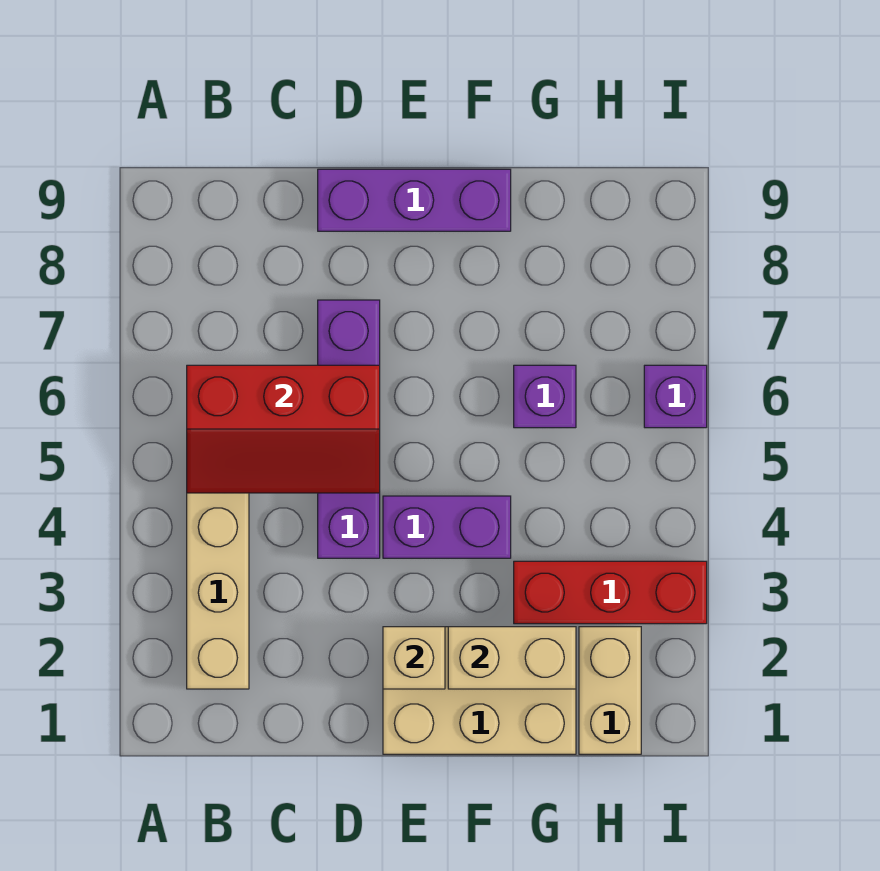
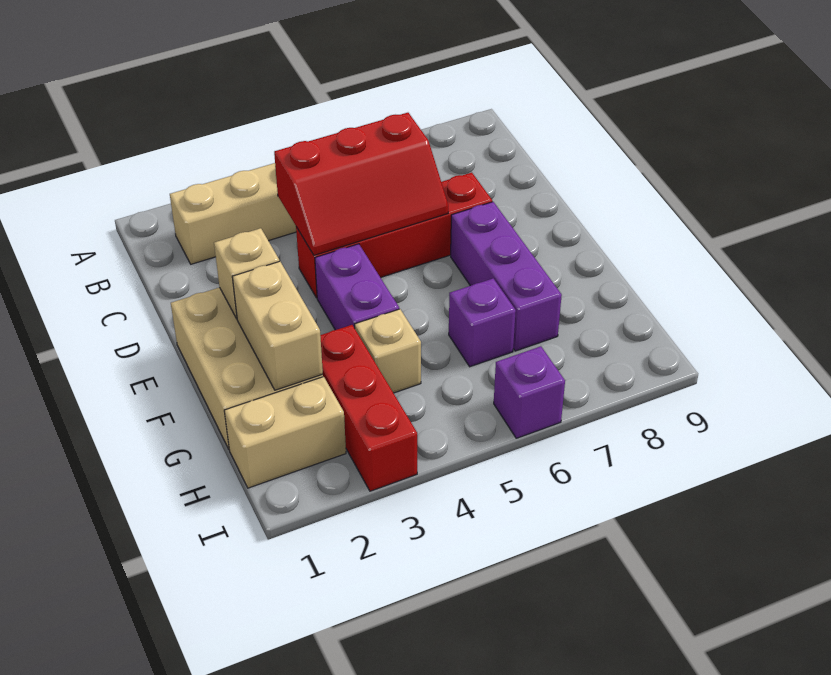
red 2x3 slope [187,365,380,493] -> red 2x3 slope turned to [274,113,448,255]
purple 1x4 brick [318,300,380,558] -> red 1x4 brick [296,173,492,298]
purple 1x3 brick [318,169,511,231] -> purple 1x3 brick moved to [451,202,562,351]
none -> tan 1x1 brick [355,309,421,393]

